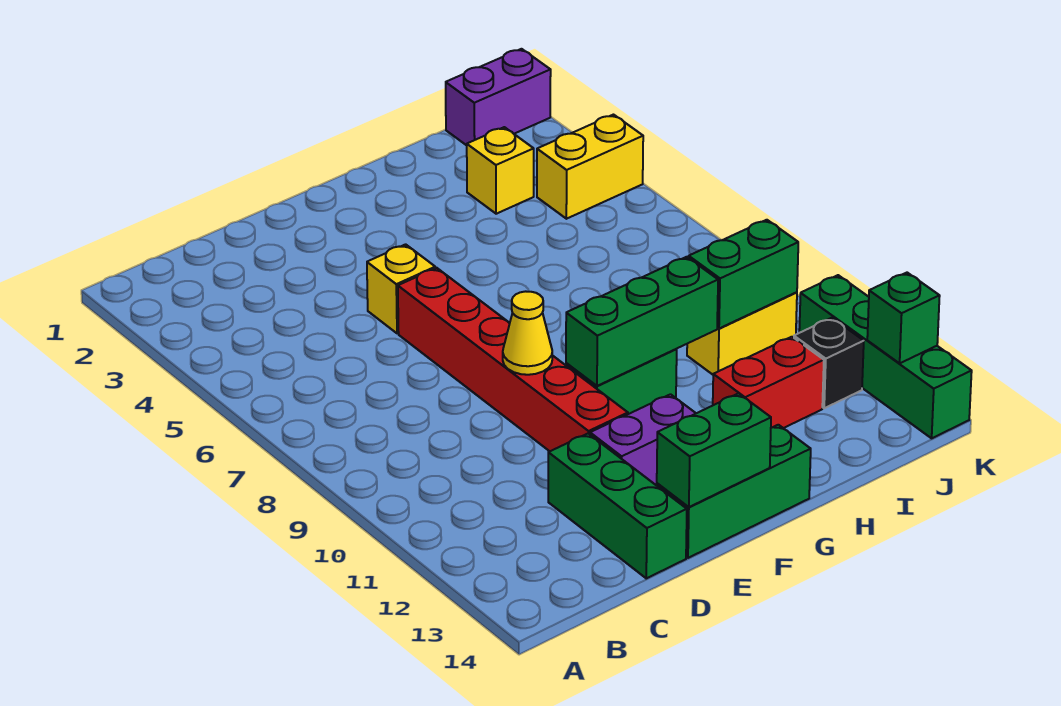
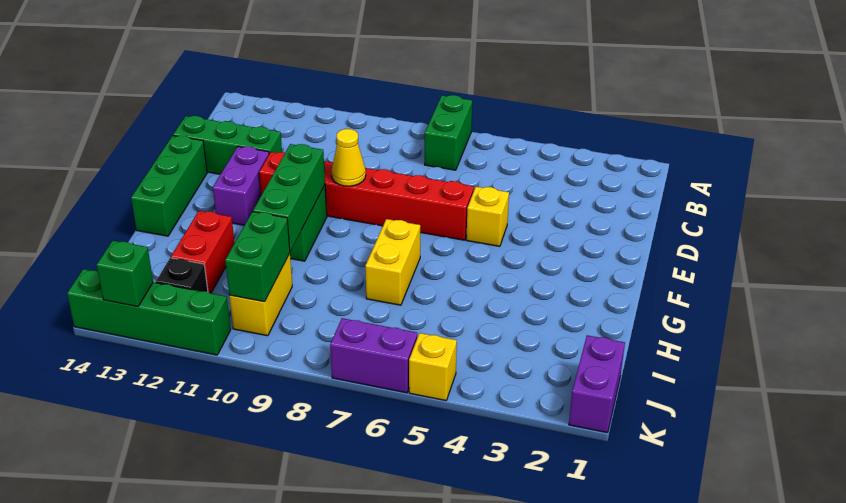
green 1x2 brick [657,393,771,507] -> green 1x2 brick moved to [425,95,472,170]
yellow 1x1 brick [467,127,534,214] -> yellow 1x1 brick moved to [409,333,457,401]
yellow 1x2 brick [537,115,643,219] -> yellow 1x2 brick moved to [365,219,420,305]
none -> purple 1x2 brick [330,318,417,393]

